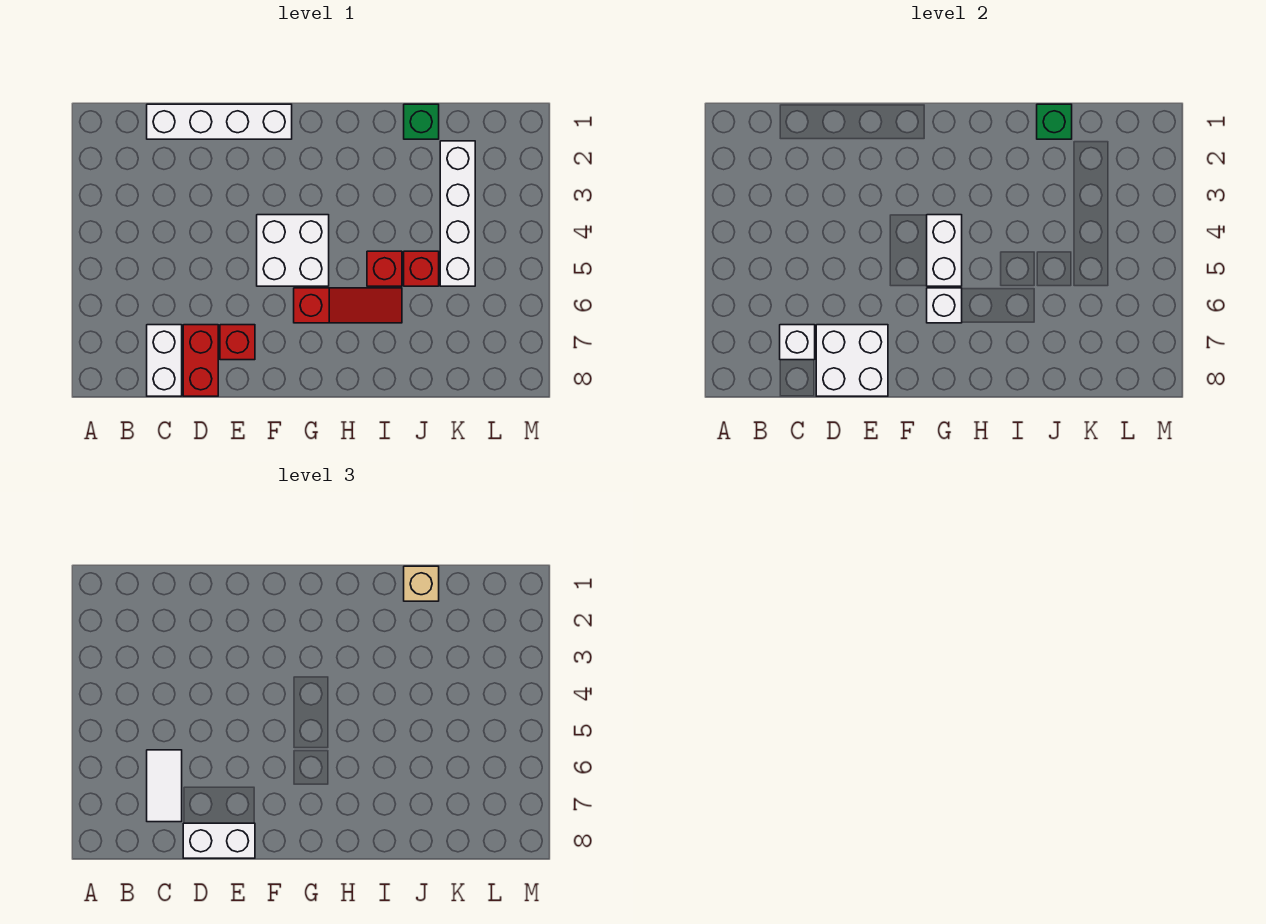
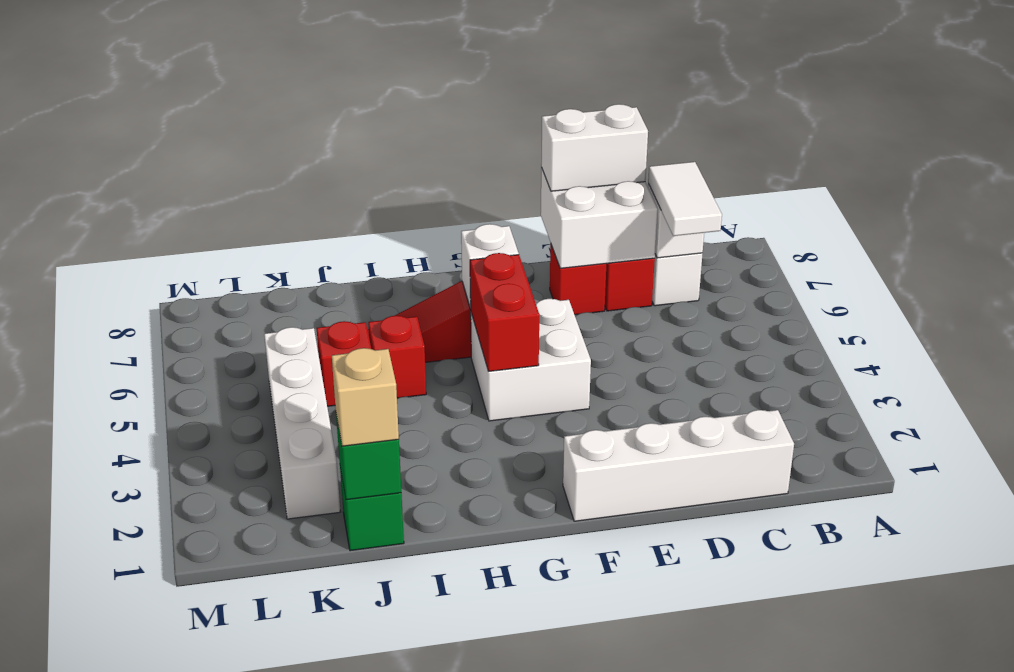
white 1x2 brick [927,215,962,286] -> red 1x2 brick [470,253,539,372]

